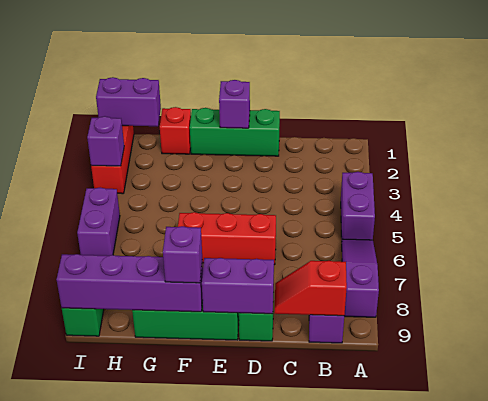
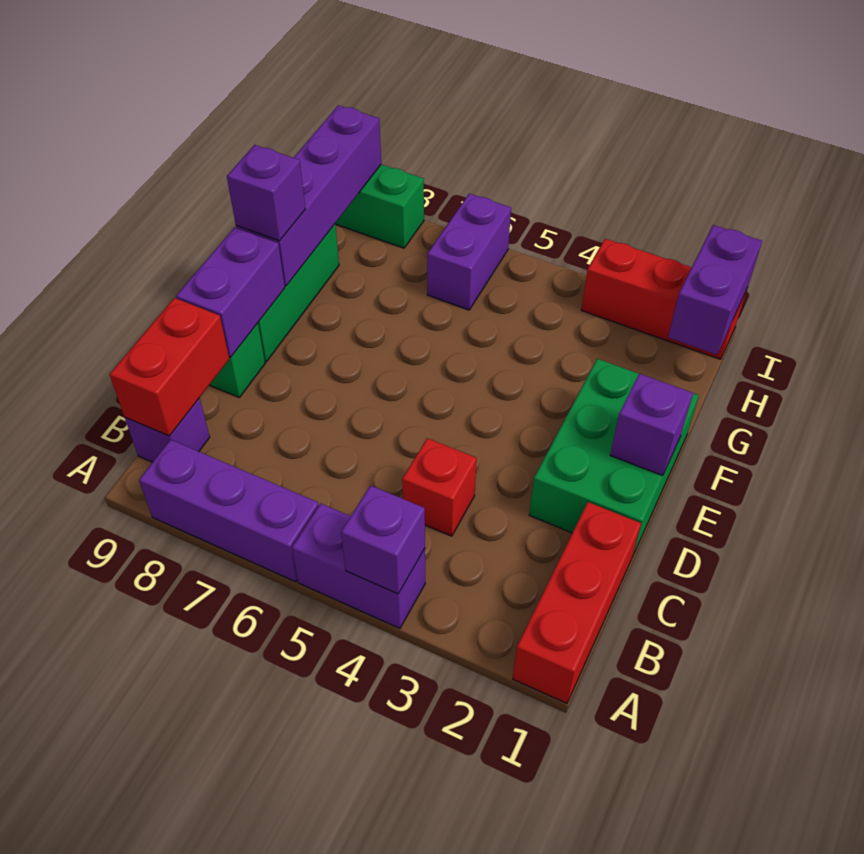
purple 1x3 slope [342,239,379,317] -> purple 1x3 brick [139,439,319,582]
red 1x2 slope [274,261,347,316] -> red 1x2 brick [110,298,229,436]
green 1x3 brick [190,108,280,156] -> green 2x3 brick [529,359,699,557]
red 1x3 brick [178,212,276,265] -> red 1x3 brick moved to [513,502,641,703]
red 1x1 brick [160,107,191,154] -> red 1x1 brick moved to [402,438,477,536]
purple 1x1 brick [87,116,124,166] -> purple 1x1 brick moved to [341,485,425,594]
purple 1x2 brick [77,188,120,256] -> purple 1x2 brick turned to [427,194,511,310]

